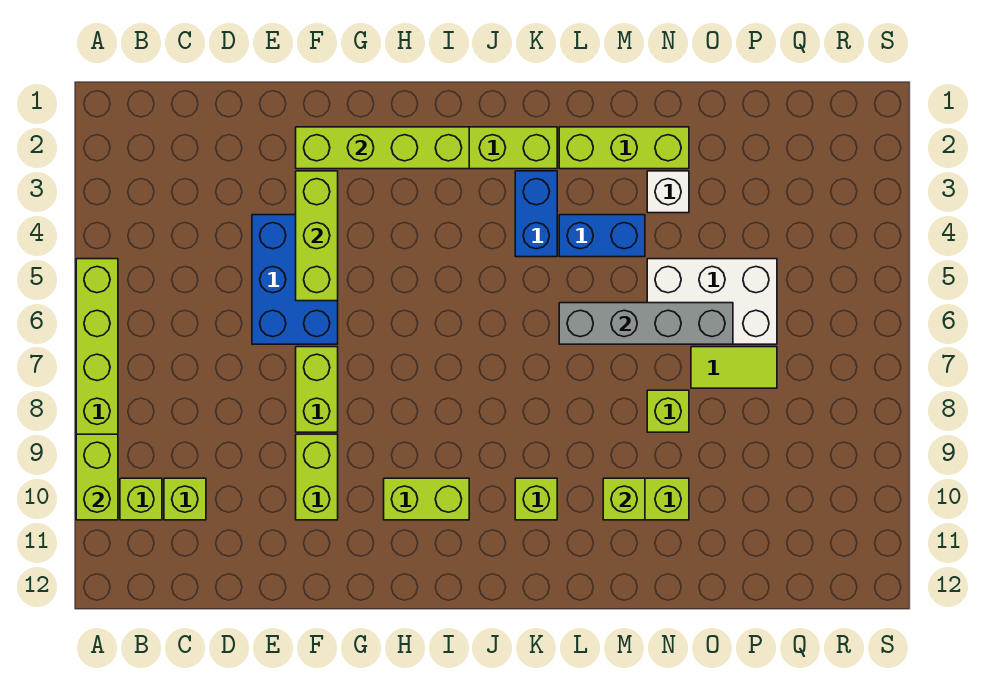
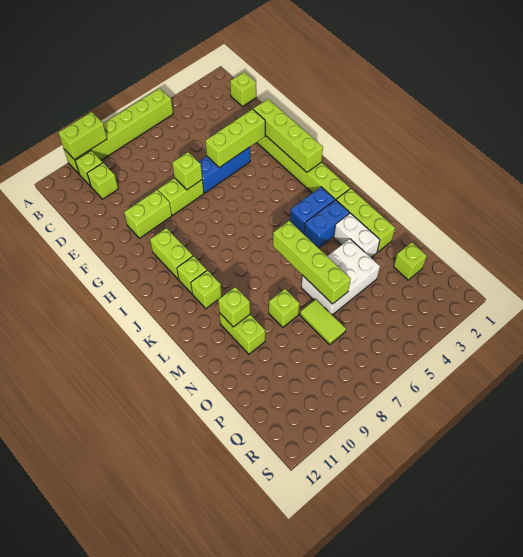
none -> lime 1x1 brick [230,72,256,106]
blue 2x3 brick [252,215,338,344] -> blue 1x3 brick [199,147,250,193]
none -> lime 1x1 brick [172,152,202,190]
none -> lime 1x1 brick [177,256,207,294]
blue 1x2 brick [559,215,645,257] -> blue 1x2 brick turned to [304,200,350,248]
grey 1x4 brick [559,303,733,344] -> lime 1x4 brick [273,221,351,304]
white 1x1 brick [647,171,689,213] -> white 1x2 brick [334,213,380,257]
white 2x3 brick [647,259,777,344] -> white 2x3 brick turned to [301,239,380,315]
none -> lime 1x1 brick [394,242,427,280]

